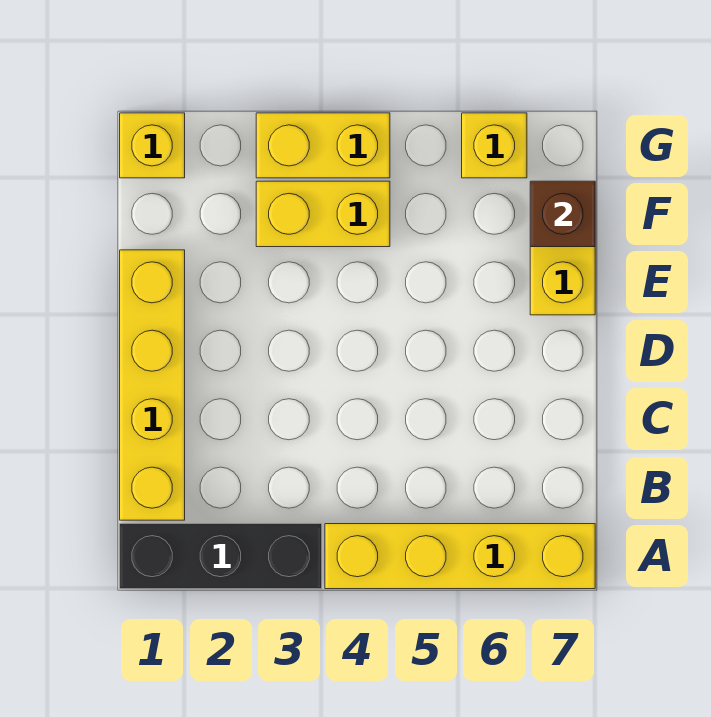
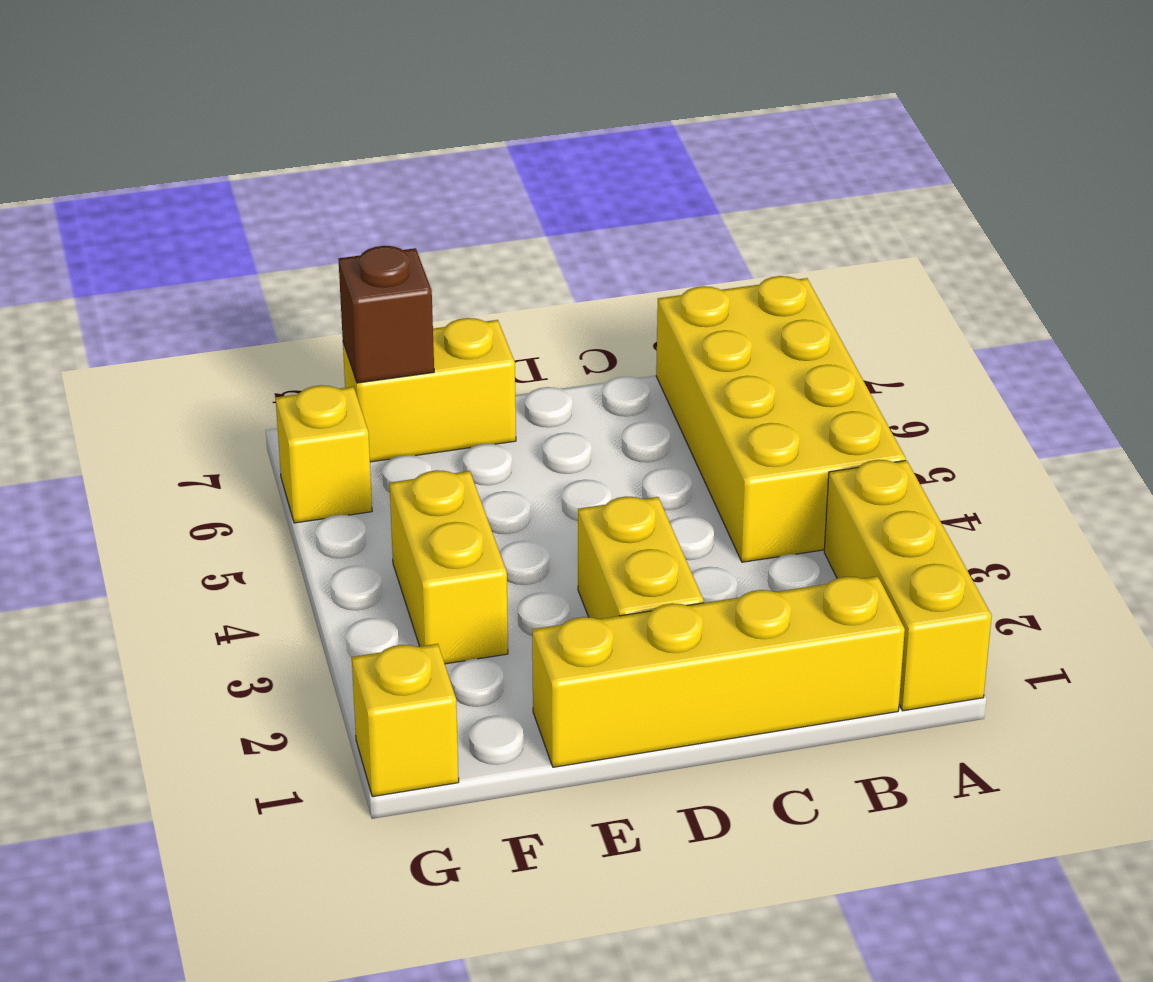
black 1x3 brick [120,524,322,589] -> yellow 1x3 brick [824,460,992,711]
yellow 1x4 brick [325,524,595,589] -> yellow 2x4 brick [656,276,906,562]
yellow 1x2 brick [256,113,390,178] -> yellow 1x2 brick moved to [578,496,704,619]

